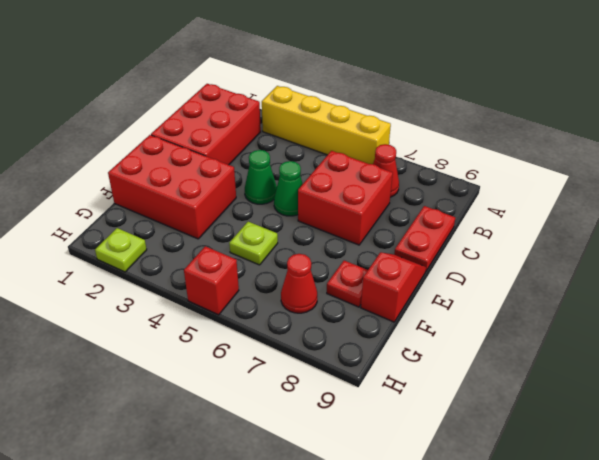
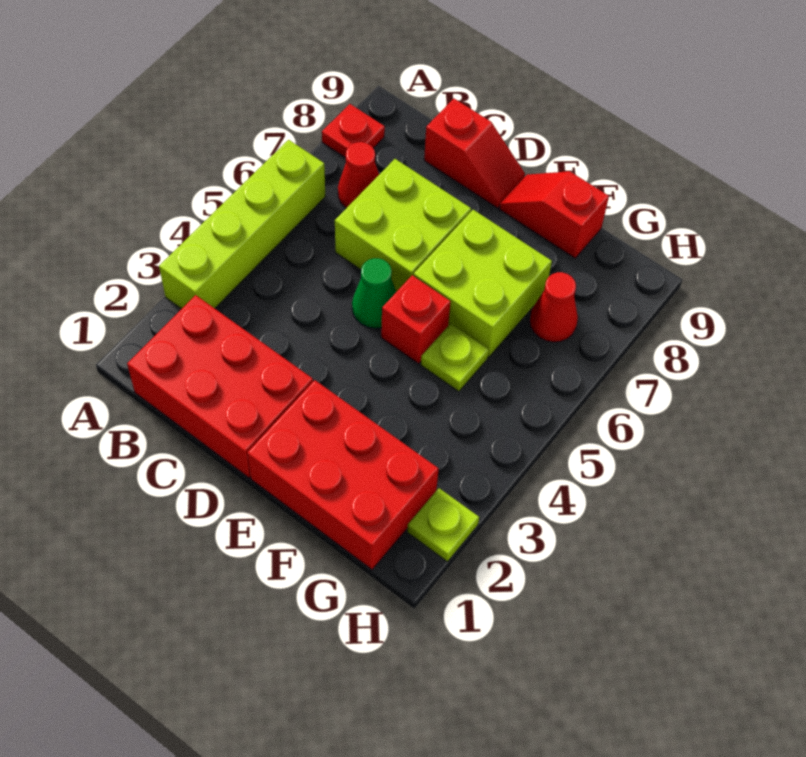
yellow 1x4 brick [262,86,391,164] -> lime 1x4 brick [159,140,325,309]
red 2x2 brick [298,151,393,245] -> lime 2x2 brick [335,159,471,292]
red 1x2 plate [394,206,455,271] -> red 1x2 slope [424,99,525,208]
green 1x1 cone [245,150,277,204] -> none
red 2x3 brick [108,135,236,239] -> red 2x3 brick turned to [247,380,439,569]
none -> lime 2x2 brick [414,210,552,357]
red 1x1 plate [327,261,368,307] -> red 1x1 plate moved to [322,104,385,158]
red 1x1 brick [184,246,239,315] -> red 1x1 brick moved to [381,275,451,364]

